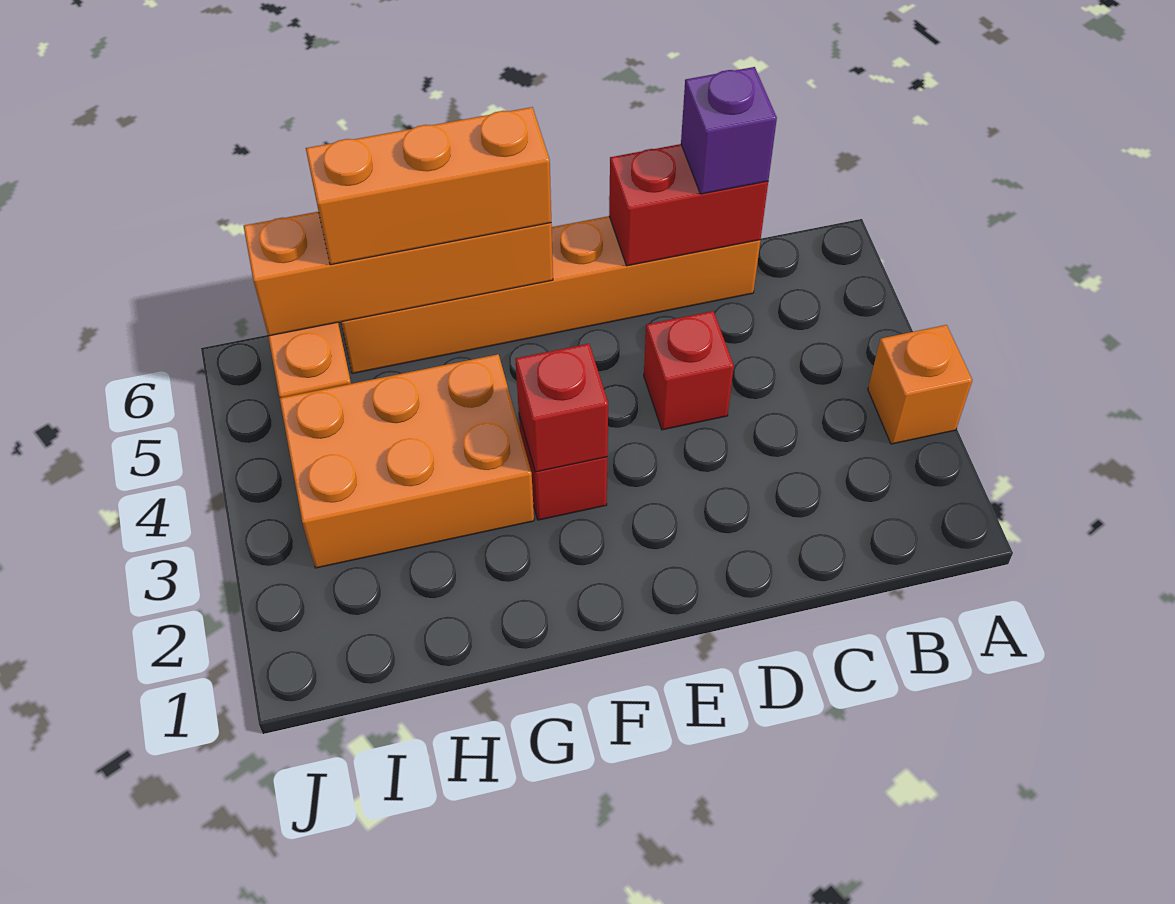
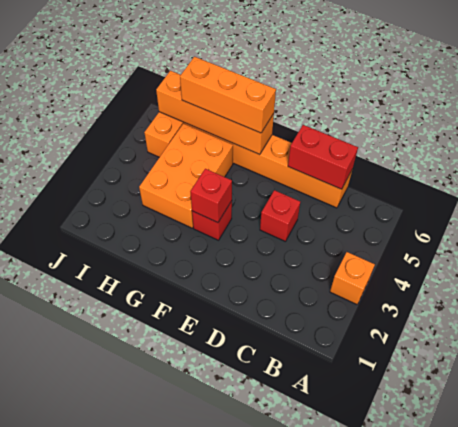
purple 1x1 brick [681,67,777,194] -> none
orange 2x3 brick [280,354,534,568] -> orange 2x3 brick turned to [139,124,233,228]

